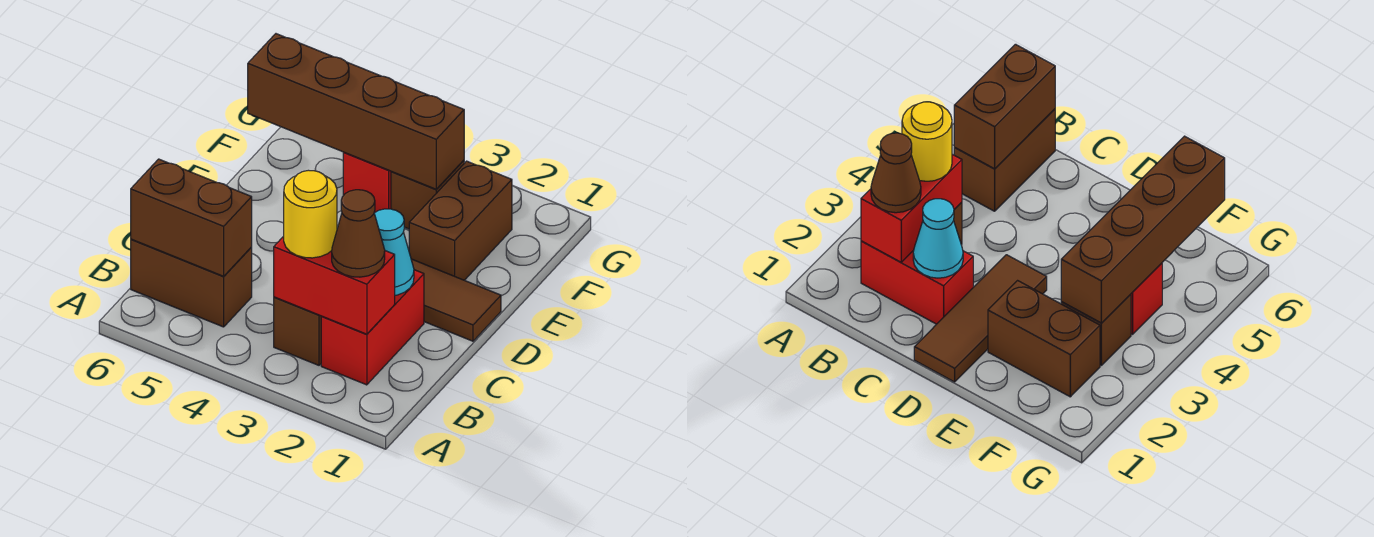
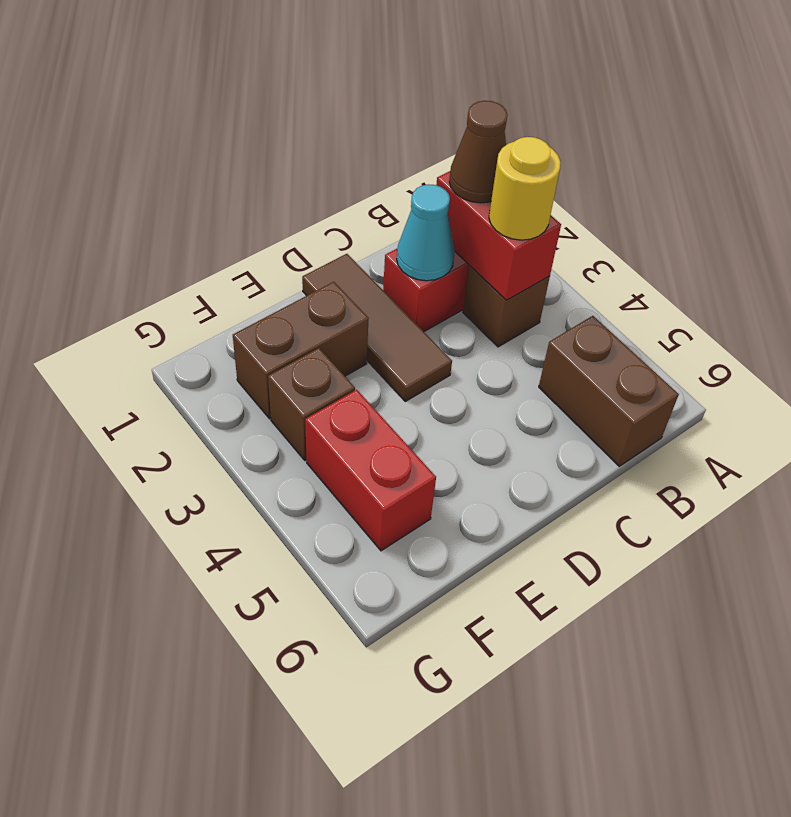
brown 1x2 brick [131,159,252,276] -> none
brown 1x4 brick [248,34,464,189] -> none
red 1x1 brick [343,152,391,213] -> red 1x2 brick [305,390,436,551]

